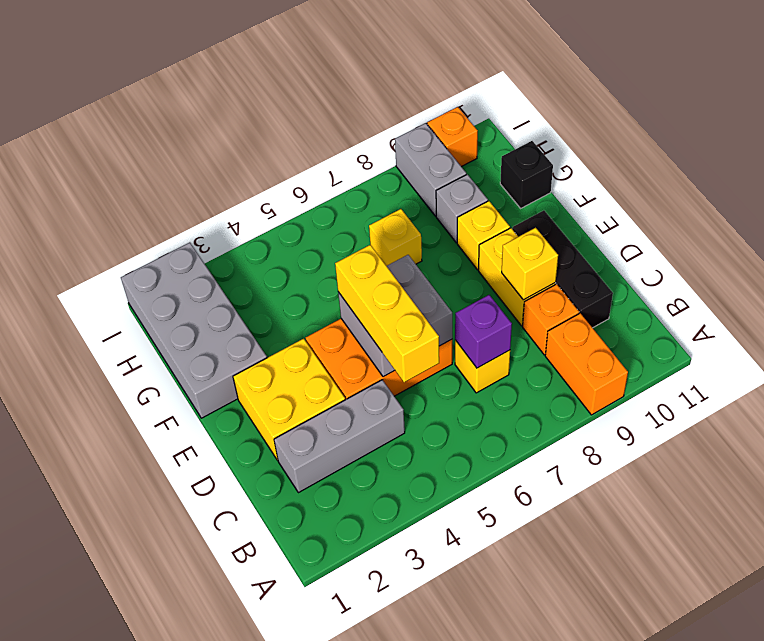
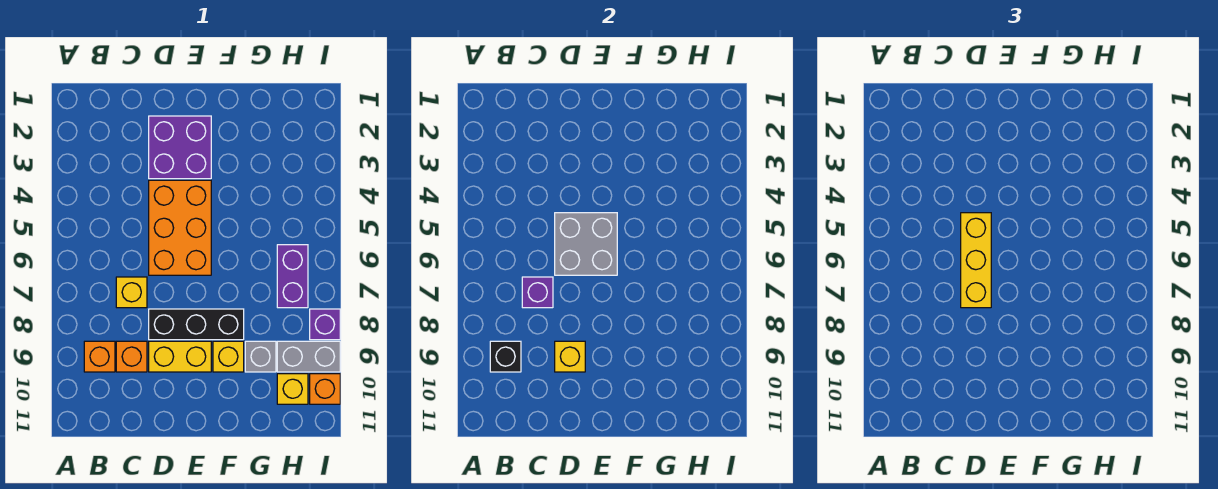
orange 1x2 brick [545,313,628,415] -> orange 1x1 brick [84,341,115,372]
grey 1x3 brick [274,380,405,493] -> none
yellow 1x3 brick [335,245,439,382] -> yellow 1x3 brick turned to [961,213,991,308]
black 1x3 brick [512,210,613,328] -> black 1x3 brick moved to [149,309,244,340]
yellow 2x2 brick [233,339,345,460] -> purple 2x2 brick [149,116,211,179]
grey 2x4 brick [121,242,267,418] -> none
yellow 1x1 brick [369,209,422,266] -> yellow 1x1 brick moved to [277,374,308,404]
black 1x1 brick [500,141,553,208] -> black 1x1 brick moved to [490,341,521,372]
none -> purple 1x2 brick [277,245,308,308]
none -> purple 1x1 brick [310,309,340,340]

